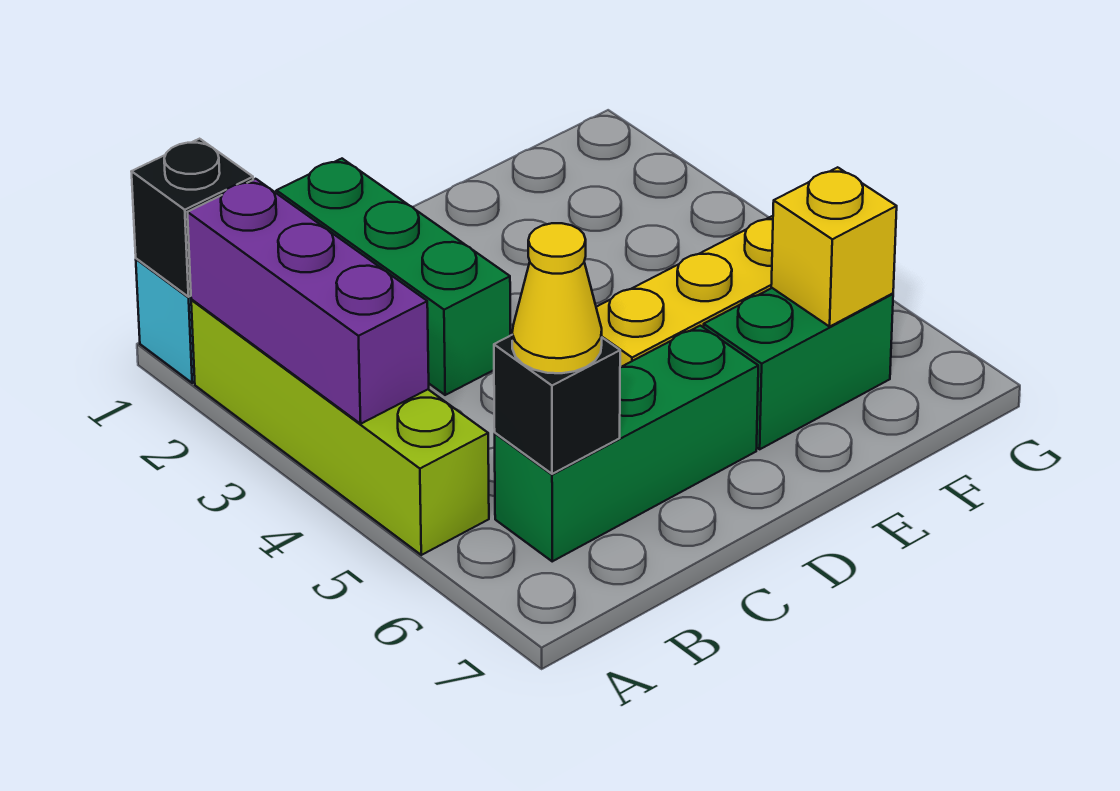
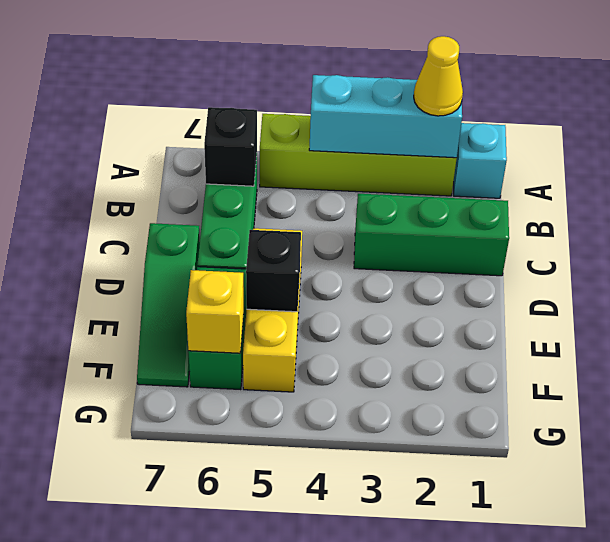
black 1x1 brick [131,139,253,297] -> black 1x1 brick moved to [246,230,301,312]
purple 1x3 brick [188,179,429,424] -> cyan 1x3 brick [309,75,462,158]
yellow 1x1 cone [512,223,602,373] -> yellow 1x1 cone moved to [414,36,463,116]
none -> green 1x3 slope [137,223,200,387]

